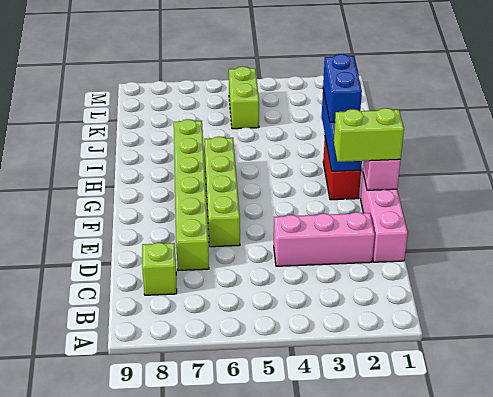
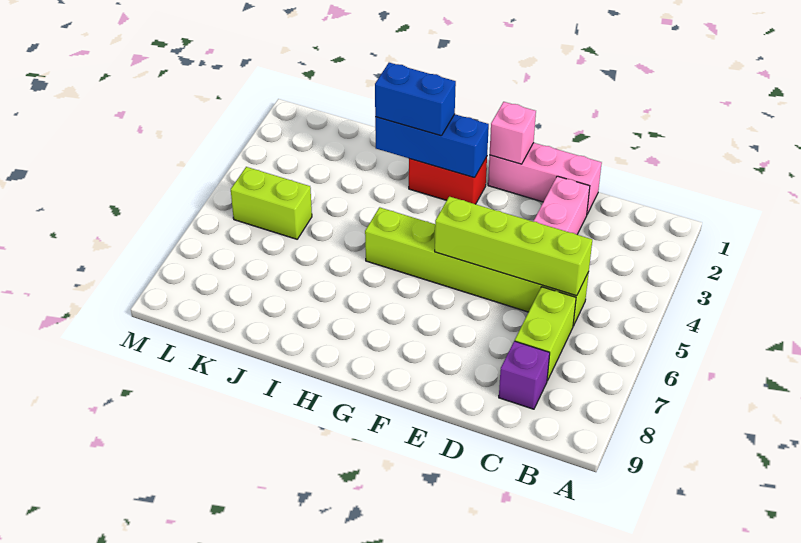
lime 1x1 brick [142,243,177,295] -> purple 1x1 brick [499,341,550,409]
lime 1x6 brick [174,119,209,271] -> lime 1x6 brick moved to [365,207,589,326]
lime 1x4 brick [204,137,240,247] -> lime 1x4 brick moved to [435,197,592,296]
lime 1x2 brick [334,108,404,162] -> lime 1x2 brick moved to [515,287,576,381]

